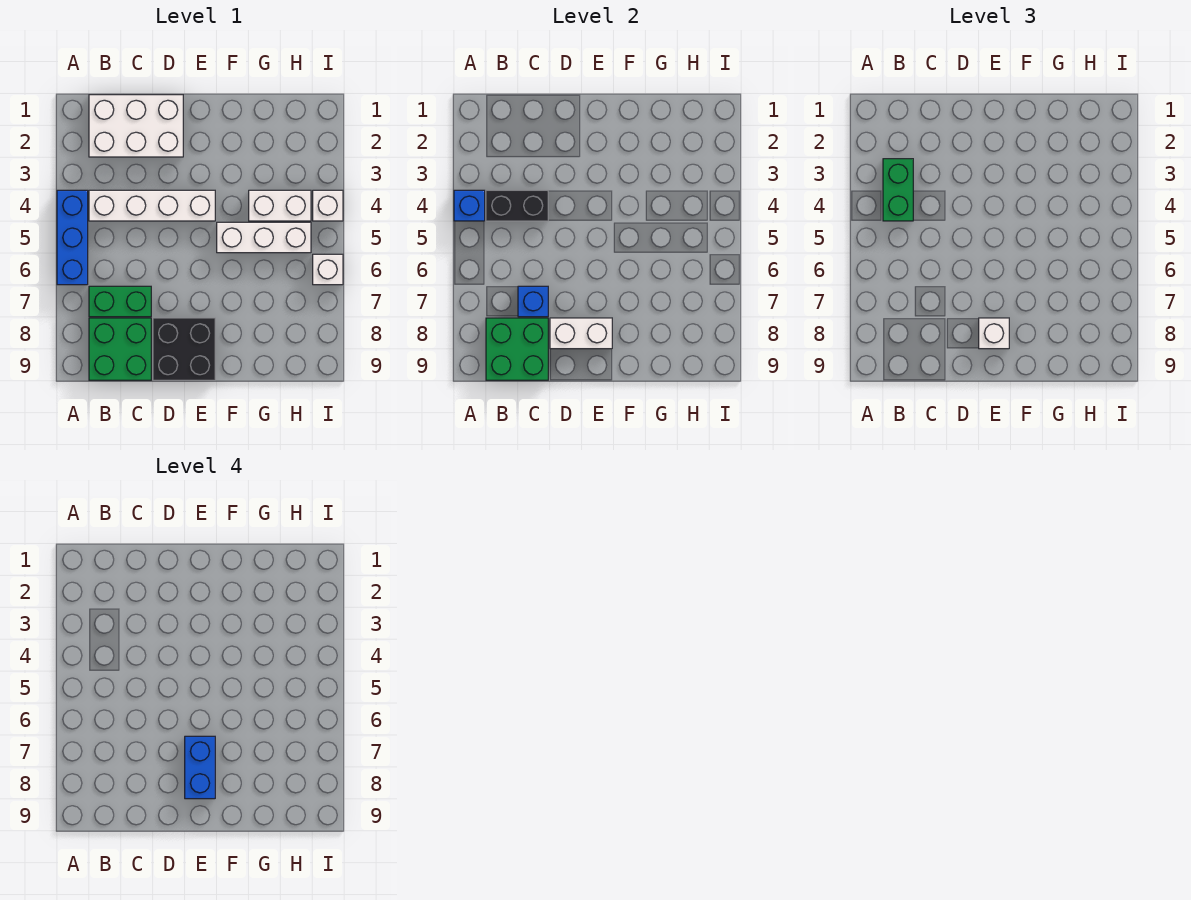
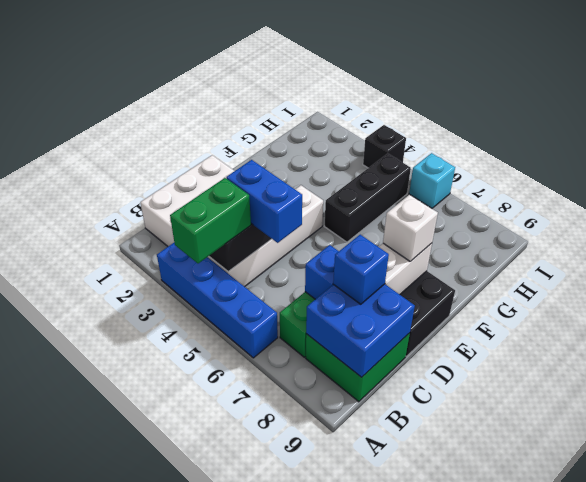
blue 1x3 brick [57,190,88,285] -> blue 1x4 brick [157,243,278,358]
blue 1x1 brick [454,190,485,221] -> blue 1x1 brick moved to [333,235,389,304]
green 1x2 brick [883,159,913,221] -> green 1x2 brick turned to [170,178,251,263]
green 2x2 brick [486,318,548,380] -> blue 2x2 brick [306,284,415,377]
blue 1x2 brick [185,736,215,799] -> blue 1x2 brick moved to [226,160,302,243]
white 1x3 brick [217,222,311,253] -> black 1x3 brick [325,154,411,242]
white 1x2 brick [249,190,311,221] -> none
white 1x1 brick [313,190,343,221] -> black 1x1 brick [363,125,406,168]
white 1x1 brick [313,254,343,285] -> cyan 1x1 brick [409,153,455,208]

